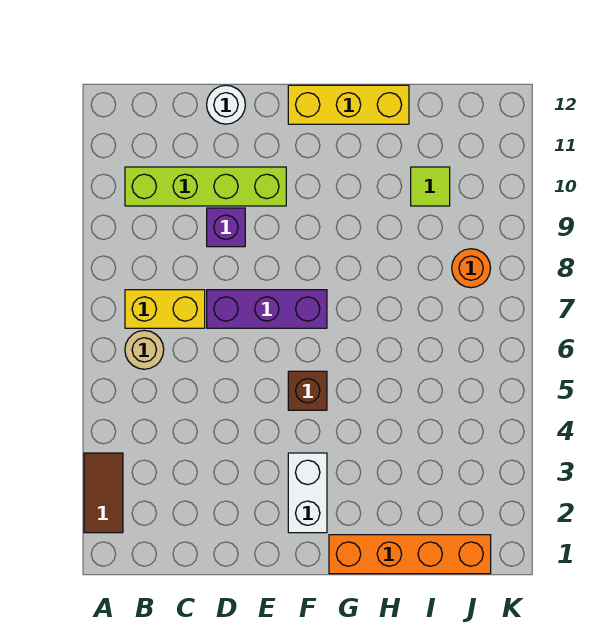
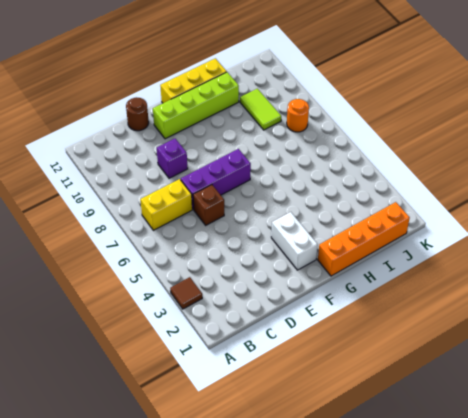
brown 1x2 tile [84,453,123,533] -> brown 1x1 tile [170,277,202,309]
tan 1x1 round brick [125,330,164,369] -> none
lime 1x4 brick [125,167,286,206] -> lime 1x4 brick moved to [153,72,239,139]
white 1x1 round brick [207,85,245,124] -> brown 1x1 round brick [126,97,149,131]
brown 1x1 brick [288,371,327,410] -> brown 1x1 brick moved to [193,185,224,225]
lime 1x1 tile [411,167,450,206] -> lime 1x2 tile [240,89,281,130]

